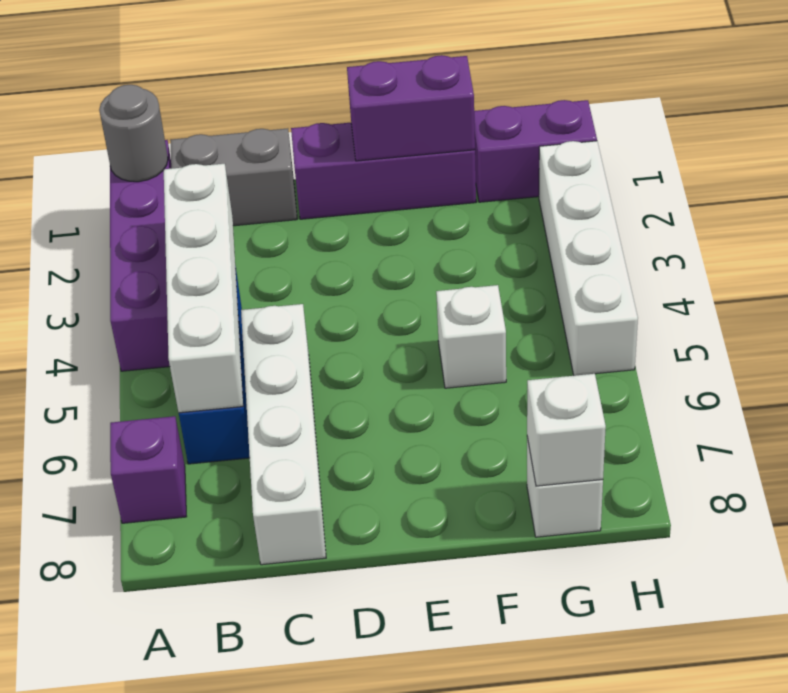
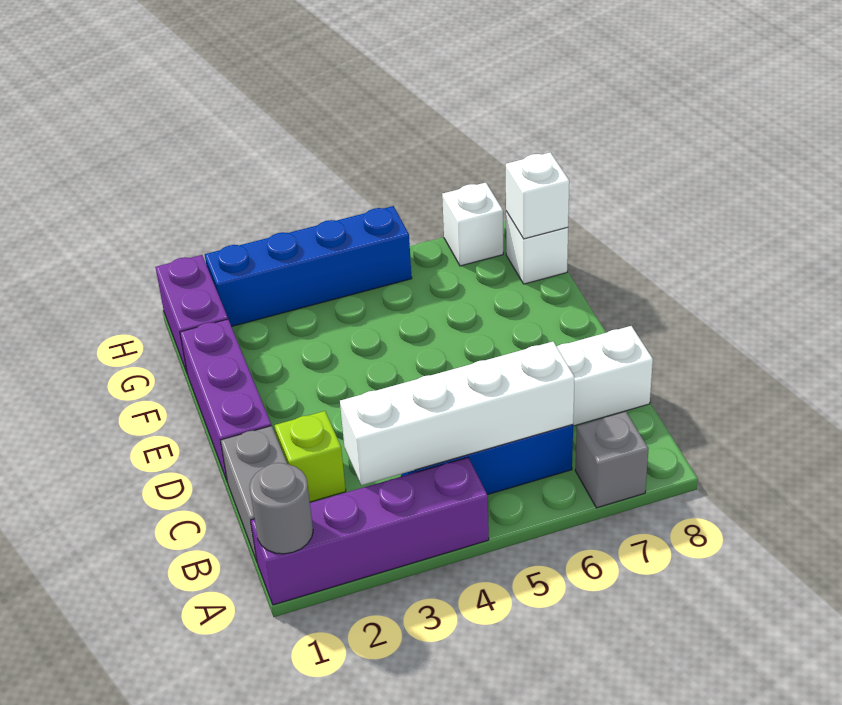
purple 1x1 brick [110,416,187,523] -> grey 1x1 brick [575,412,648,508]
none -> lime 1x1 brick [274,411,346,502]
purple 1x2 brick [347,55,475,161] -> none
white 1x1 brick [436,285,506,388] -> white 1x1 brick moved to [442,183,503,266]
white 1x4 brick [539,141,638,376] -> blue 1x4 brick [205,206,412,326]

